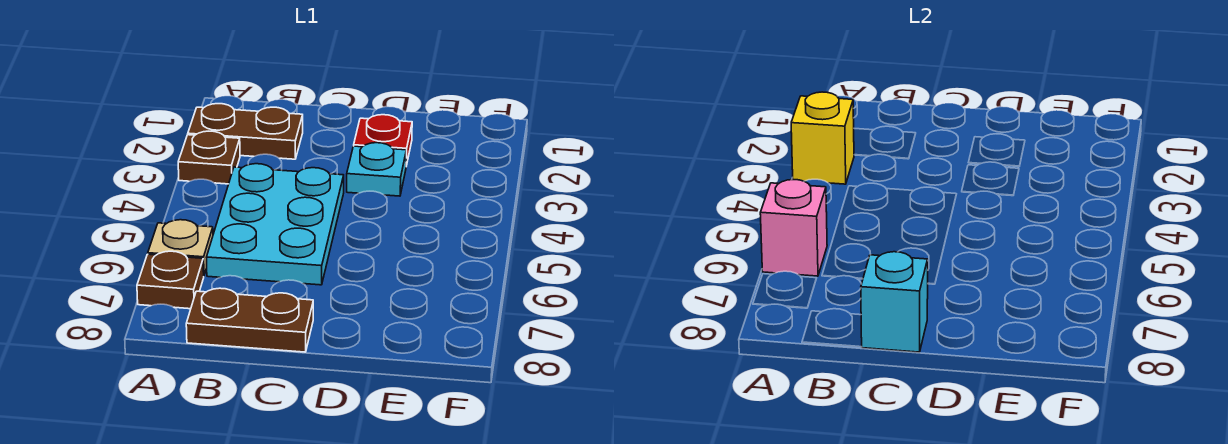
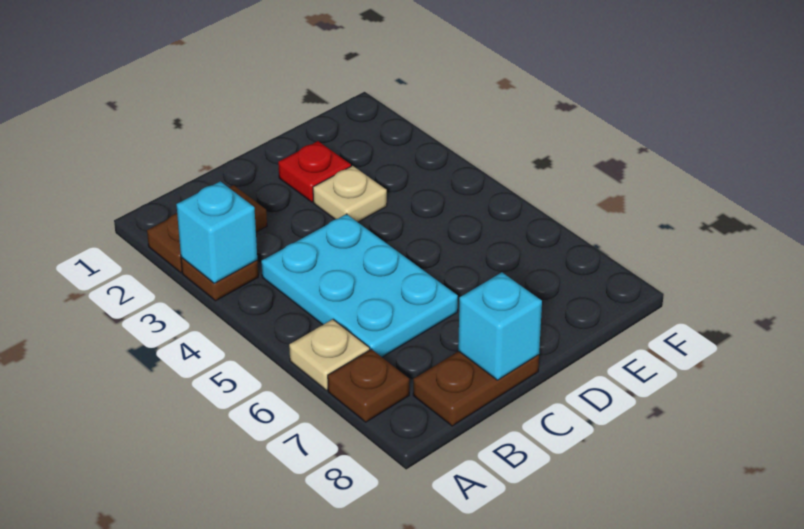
yellow 1x1 brick [791,92,854,184] -> cyan 1x1 brick [176,181,257,283]
pink 1x1 brick [760,180,827,276] -> none
cyan 1x1 plate [347,143,406,196] -> tan 1x1 plate [313,166,387,222]

